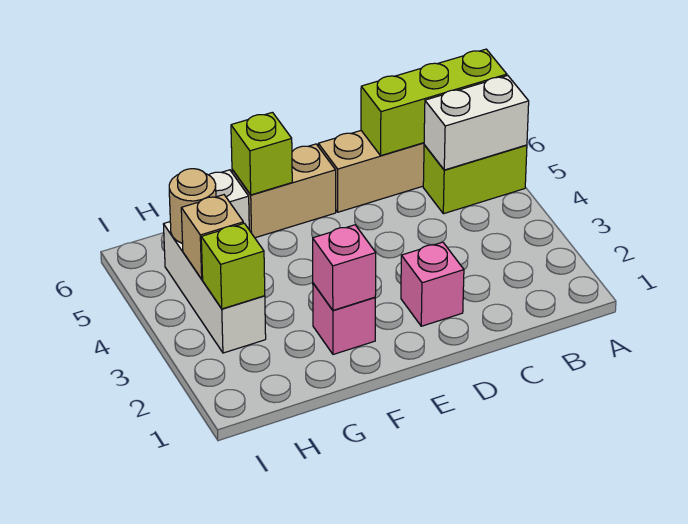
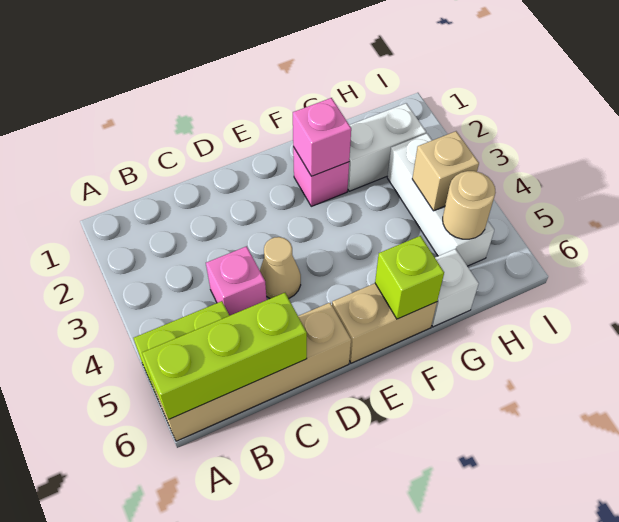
white 1x2 brick [424,76,529,170] -> white 1x2 brick moved to [348,103,426,191]
pink 1x1 brick [401,242,464,326] -> pink 1x1 brick moved to [206,246,267,316]
none -> tan 1x1 cone [260,237,301,299]
lime 1x1 brick [201,223,265,309] -> none

